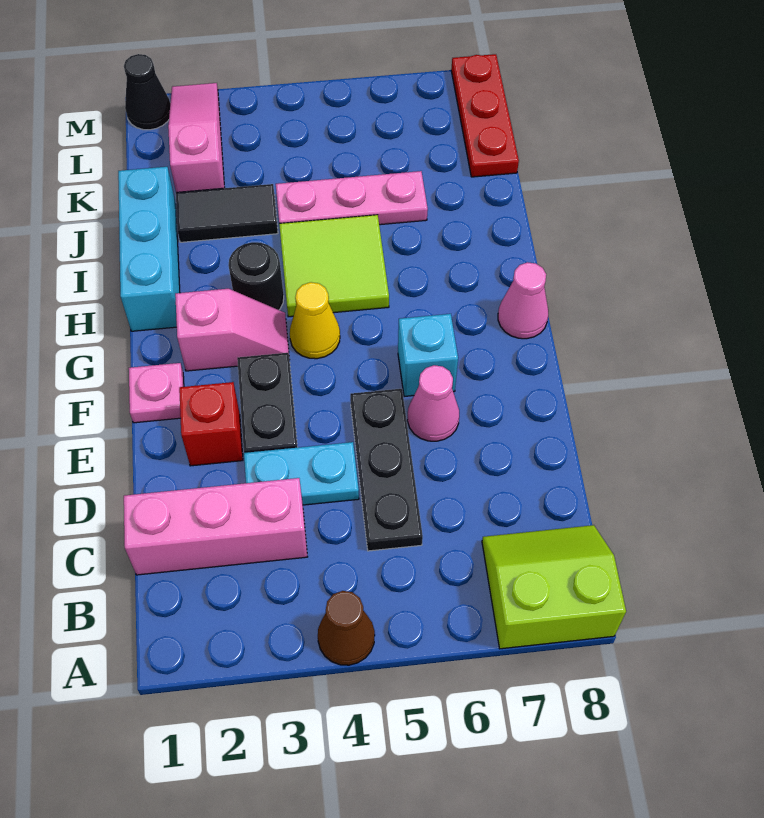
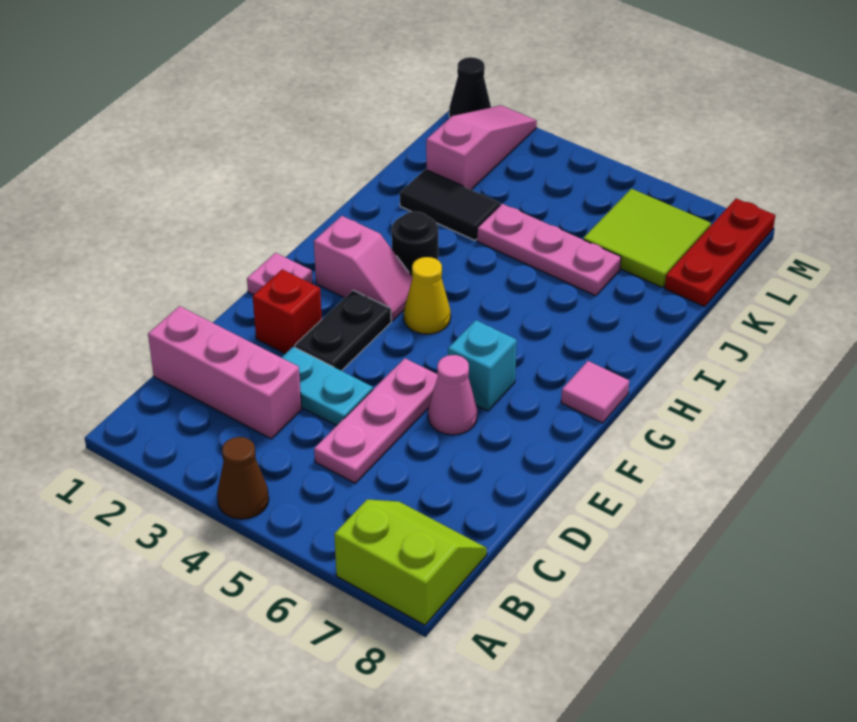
black 1x3 plate [350,389,423,551] -> pink 1x3 plate [314,358,438,483]
pink 1x1 cone [498,262,548,339] -> pink 1x1 tile [561,361,629,423]
cyan 1x3 brick [118,167,180,331] -> none
lime 2x2 tile [279,215,389,317] -> lime 2x2 tile moved to [583,189,711,288]

